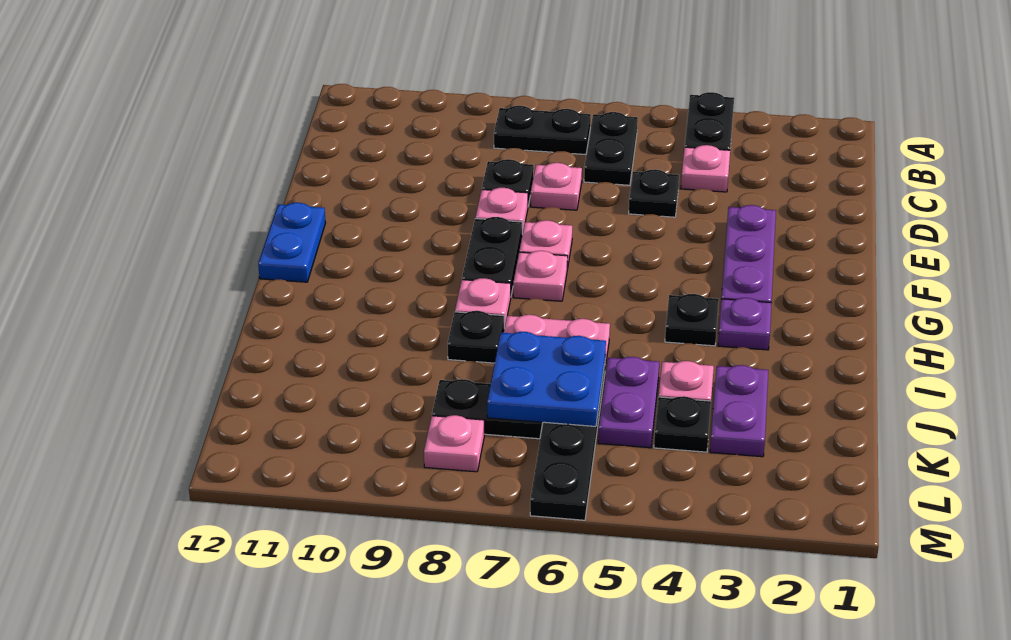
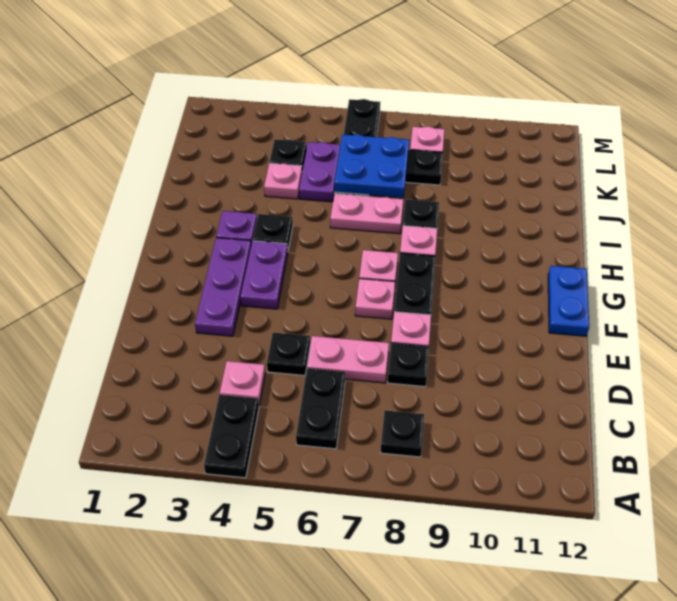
black 1x2 plate [494,106,591,154] -> black 1x1 plate [380,410,424,457]
pink 1x1 plate [531,163,582,210] -> pink 1x2 plate [307,336,389,383]
purple 1x2 plate [710,365,768,457] -> purple 1x2 plate moved to [240,241,288,309]

